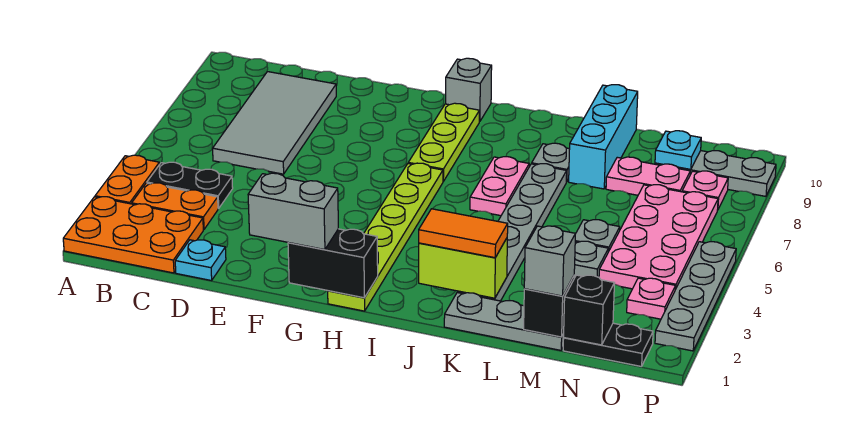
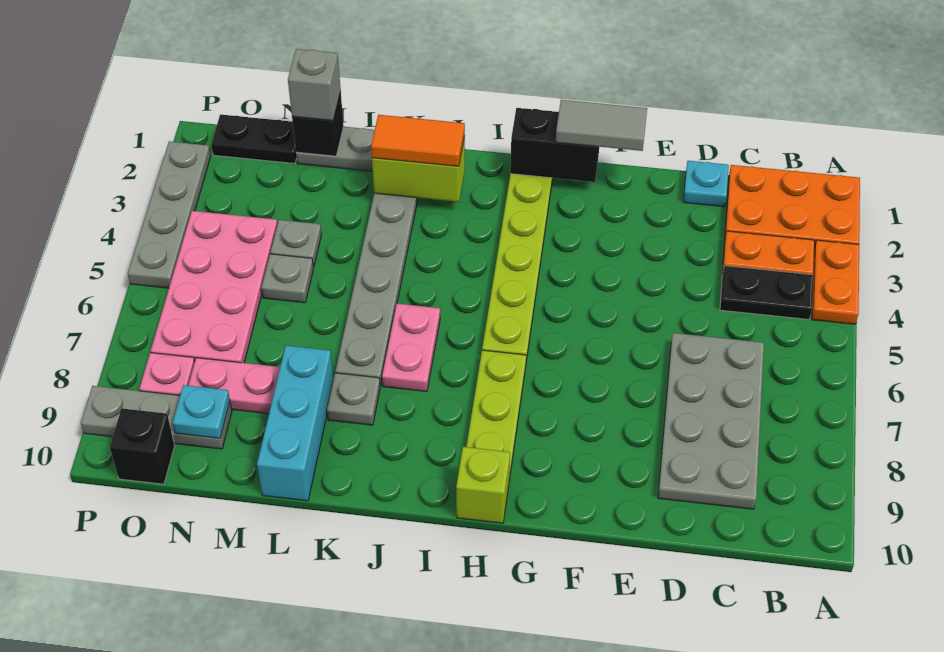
grey 2x4 tile [213,72,336,174] -> grey 2x4 plate [658,333,764,509]
grey 1x2 brick [248,173,338,250] -> grey 1x2 tile [556,100,647,151]
grey 1x1 brick [446,58,492,122] -> lime 1x1 brick [456,447,510,523]
black 1x1 brick [564,275,614,345] -> black 1x1 brick moved to [110,408,175,484]
pink 1x1 plate [627,278,676,319] -> none

